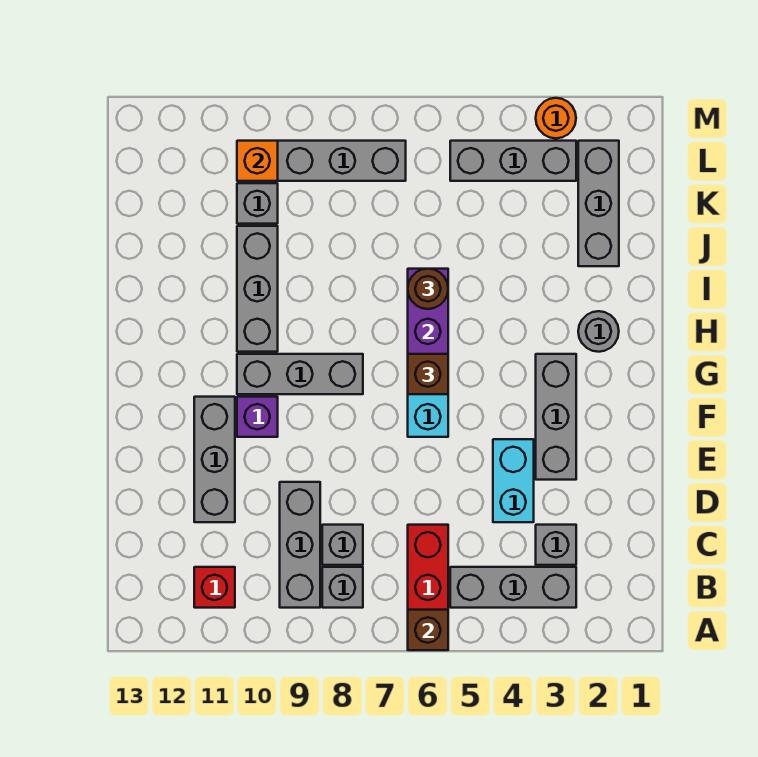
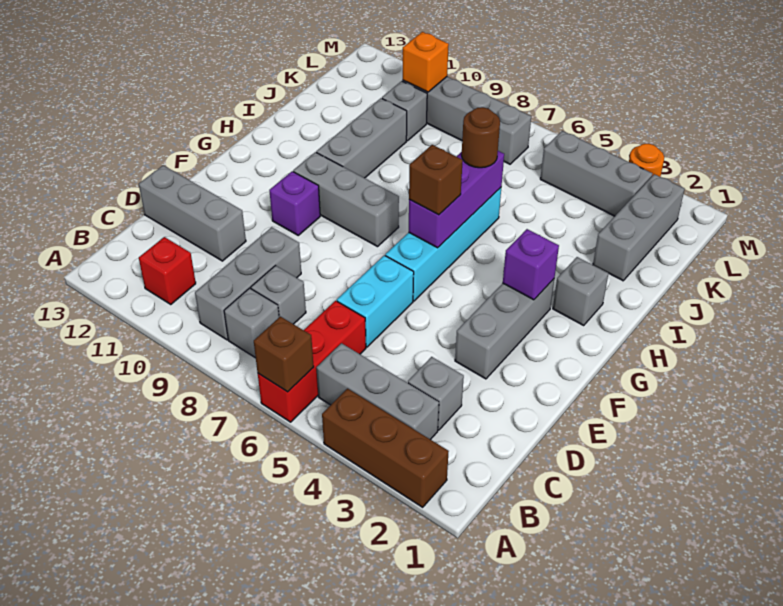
none -> brown 1x3 brick [322,389,449,507]
cyan 1x2 brick [493,439,534,522] -> cyan 1x2 brick moved to [337,255,414,347]
grey 1x3 brick [194,397,235,522] -> grey 1x3 brick turned to [139,165,246,261]
none -> purple 1x1 brick [503,229,559,300]
grey 1x1 round brick [578,311,619,352] -> grey 1x1 brick [553,257,608,325]

